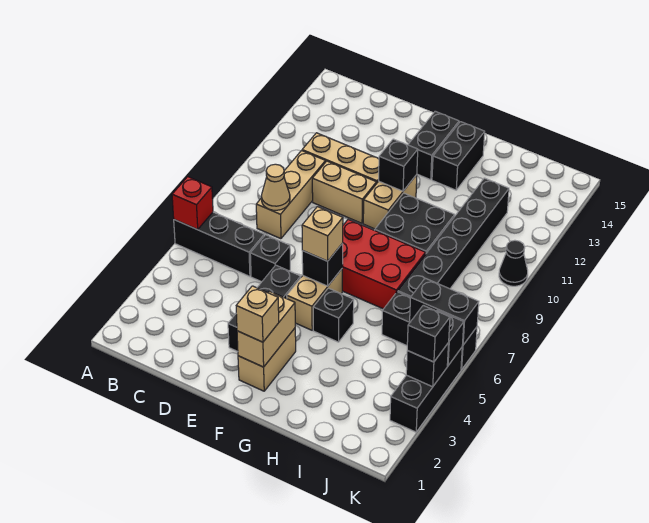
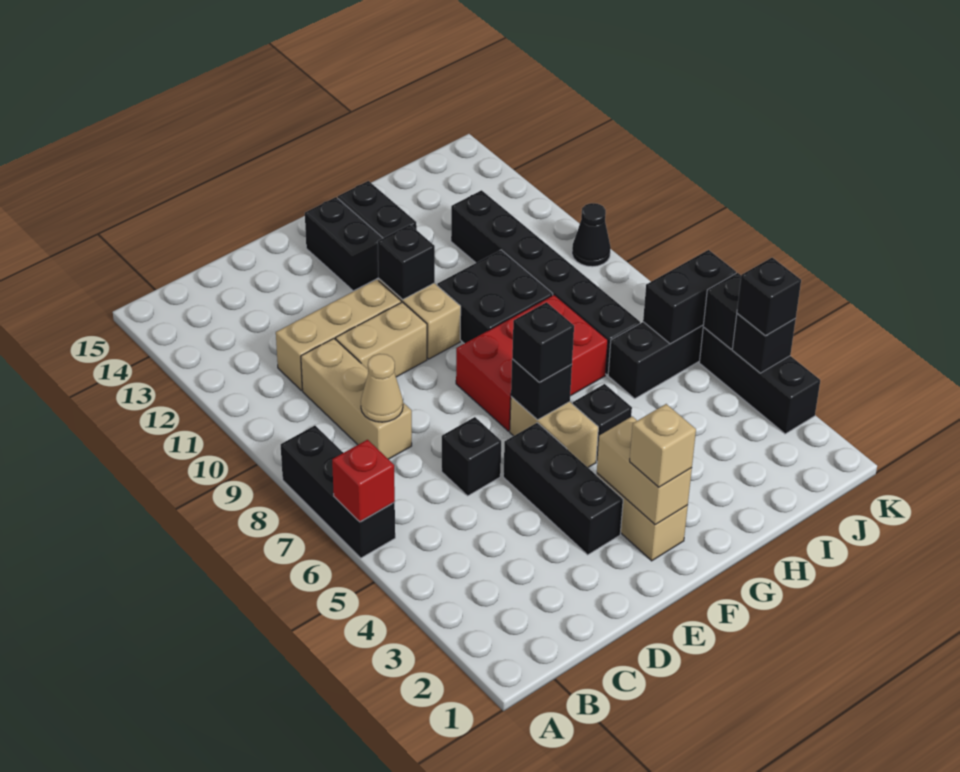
black 1x3 brick [174,212,264,276] -> black 1x3 brick turned to [281,426,395,558]
tan 1x1 brick [302,207,343,261] -> black 1x1 brick [512,302,574,382]

